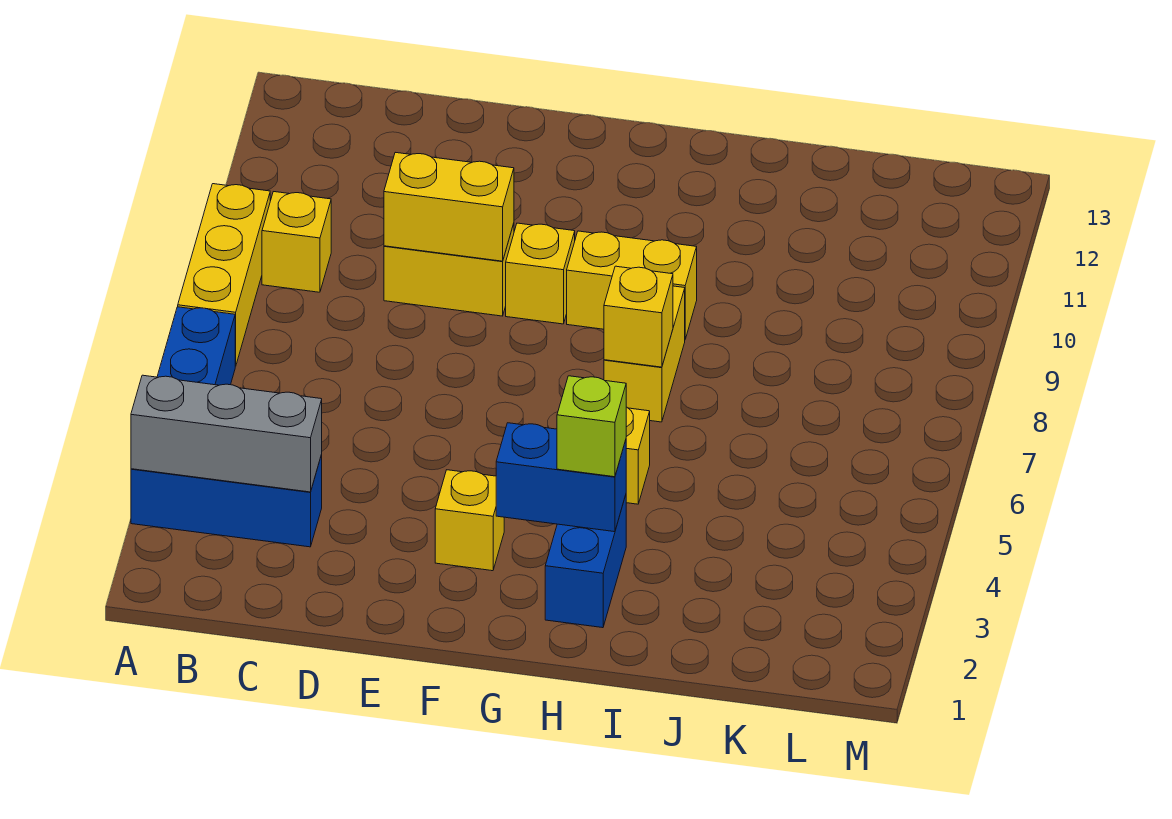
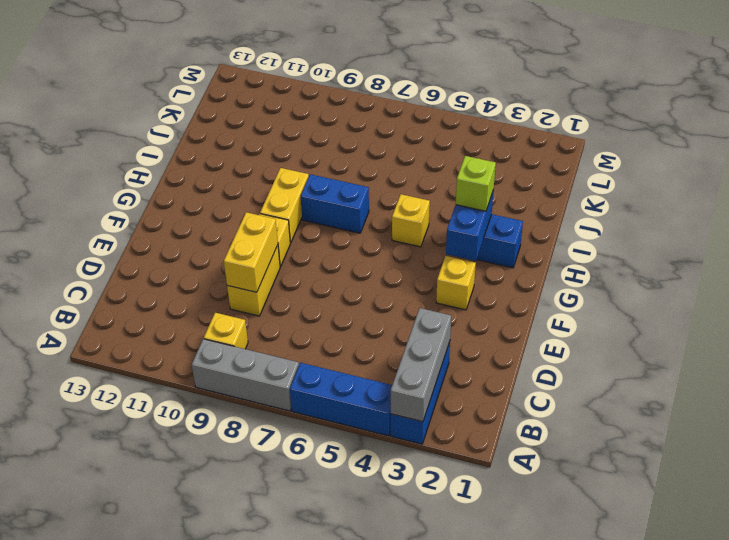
yellow 1x3 brick [178,184,270,366] -> grey 1x3 brick [192,339,299,411]
yellow 1x2 brick [604,286,685,422] -> blue 1x2 brick [301,174,369,233]
yellow 1x1 brick [604,266,673,367] -> none

